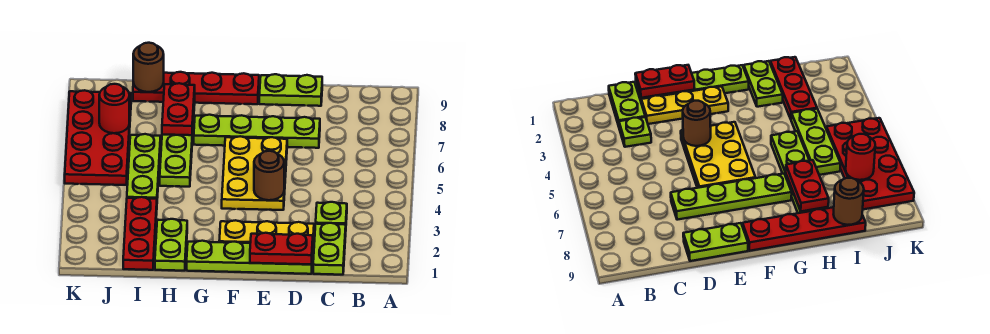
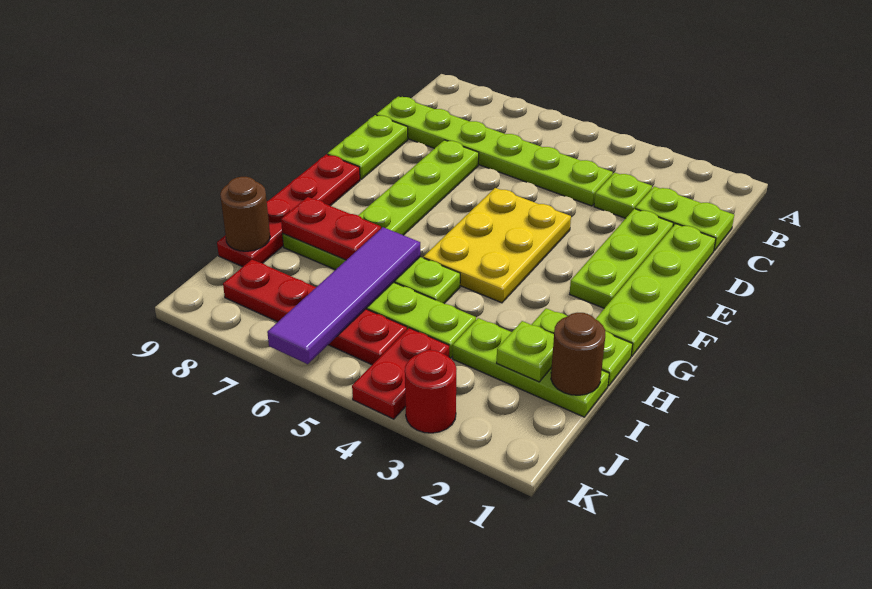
none -> lime 1x6 plate [376,96,613,206]
red 1x2 plate [250,233,313,264] -> red 1x2 plate moved to [352,328,449,419]
yellow 1x3 plate [219,220,314,243] -> lime 1x3 plate [570,209,673,308]
yellow 2x3 plate [222,136,287,210] -> yellow 2x3 plate turned to [423,188,571,303]
brown 1x1 round brick [254,151,284,200] -> brown 1x1 round brick moved to [551,313,605,395]
none -> purple 1x4 tile [267,227,420,364]
red 1x3 plate [123,197,157,270] -> lime 1x3 plate [453,318,609,417]
none -> lime 1x1 plate [497,321,554,382]
red 2x4 plate [65,90,131,185] -> red 1x4 plate [223,260,407,365]
red 1x1 round brick [99,84,129,133] -> red 1x1 round brick moved to [405,350,456,433]

